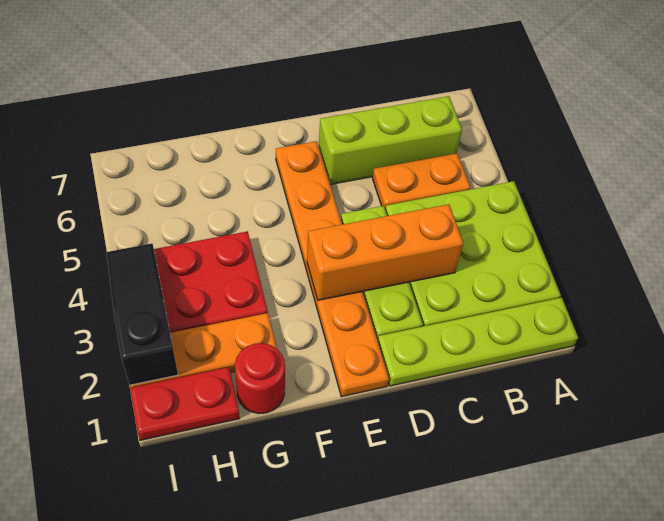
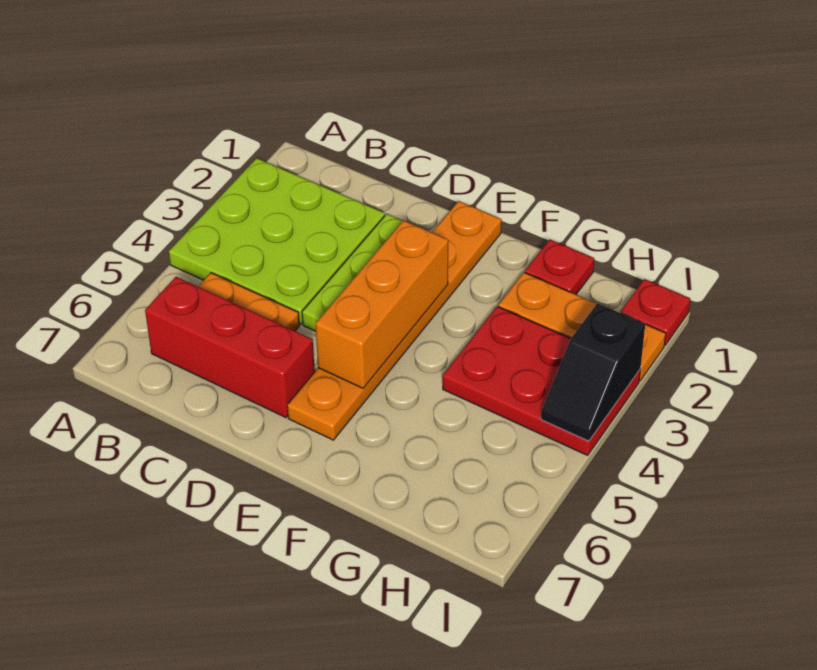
lime 1x4 plate [378,298,578,386] -> none
lime 1x3 brick [319,96,462,184] -> red 1x3 brick [145,277,315,418]
orange 1x3 brick [307,204,464,300] -> orange 1x3 brick turned to [315,221,448,388]
red 1x1 round brick [235,343,285,414] -> red 1x1 plate [525,240,594,294]
red 1x2 plate [130,367,240,440] -> red 1x1 plate [620,279,690,345]
black 1x3 slope [107,243,178,385] -> black 1x2 slope [541,303,645,441]

